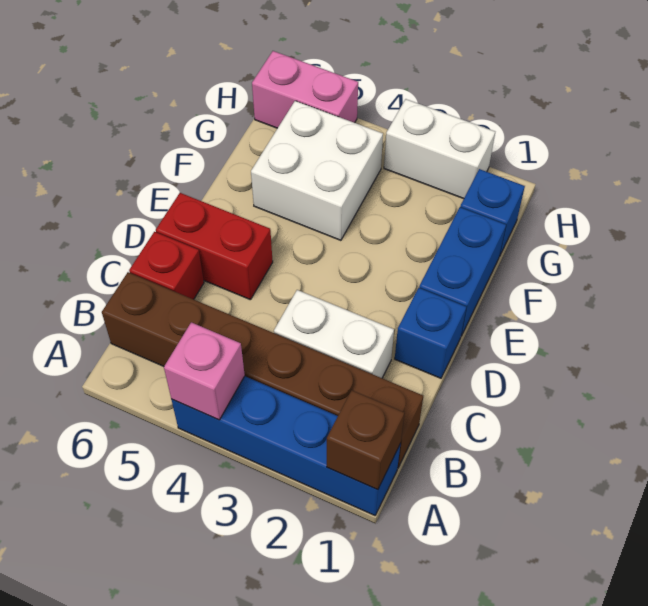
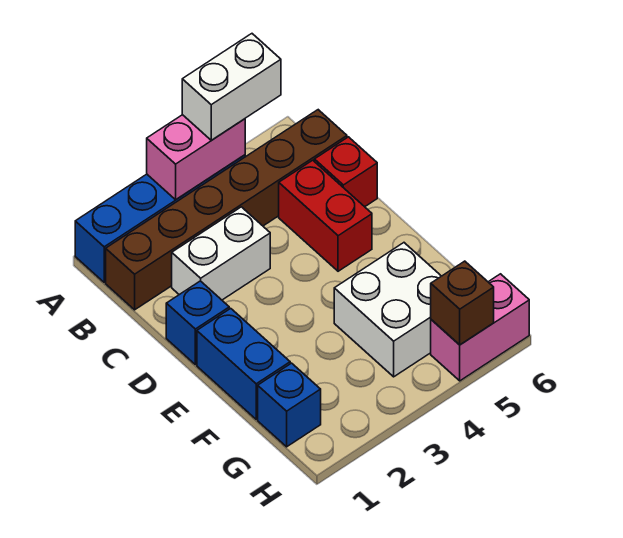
brown 1x1 brick [327,390,404,490] -> brown 1x1 brick moved to [431,261,494,345]
pink 1x1 brick [164,322,245,420] -> pink 1x2 brick [147,115,245,200]
red 1x2 brick [156,193,273,300] -> red 1x2 brick turned to [279,160,372,271]
white 1x2 brick [384,99,495,199] -> white 1x2 brick moved to [182,34,281,140]

